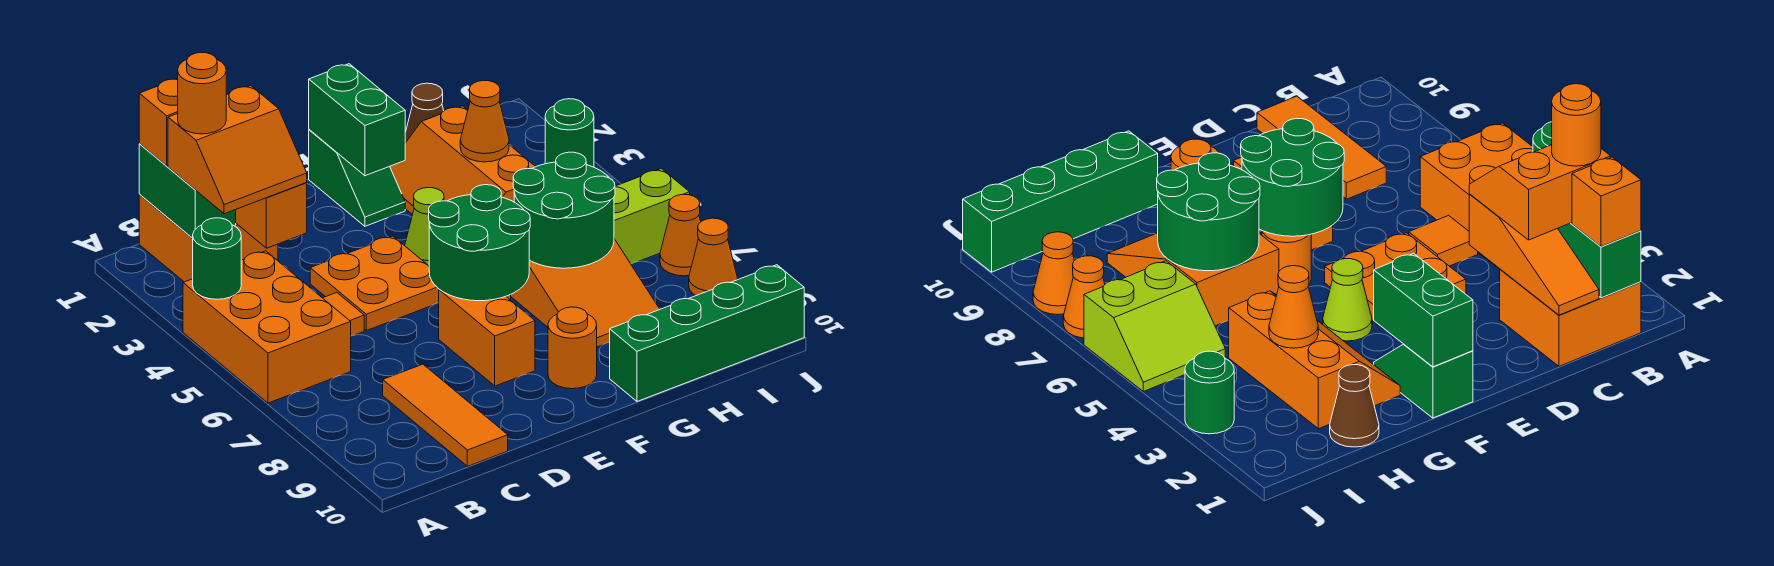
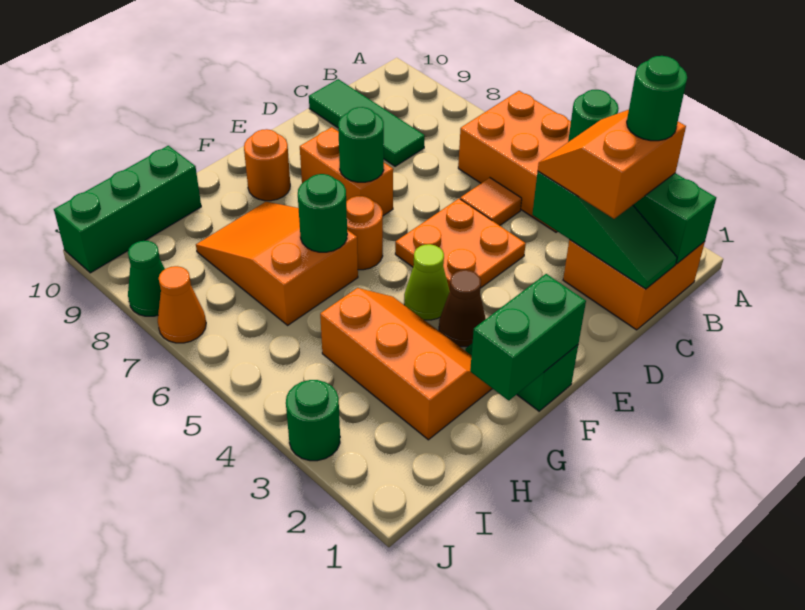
orange 1x1 brick [139,79,178,166] -> none
orange 1x1 round brick [178,53,226,134] -> green 1x1 round brick [627,56,687,141]
orange 1x3 slope [236,183,307,248] -> green 1x3 slope [532,171,677,289]
orange 1x3 tile [383,364,508,466] -> green 1x3 tile [309,79,425,166]
green 2x2 round brick [429,185,530,301] -> green 1x1 round brick [338,107,384,182]
green 1x2 brick [309,64,405,176] -> green 1x2 brick turned to [470,274,586,401]
green 2x2 round brick [513,152,615,268] -> green 1x1 round brick [298,174,347,252]
green 1x4 brick [610,265,804,401] -> green 1x3 brick [54,146,201,273]
brown 1x1 cone [405,83,444,143] -> brown 1x1 cone moved to [439,270,486,347]
orange 1x1 cone [460,81,509,162] -> none
lime 2x2 slope [614,169,690,264] -> none
orange 1x1 cone [689,218,737,295] -> green 1x1 cone [128,241,165,316]

